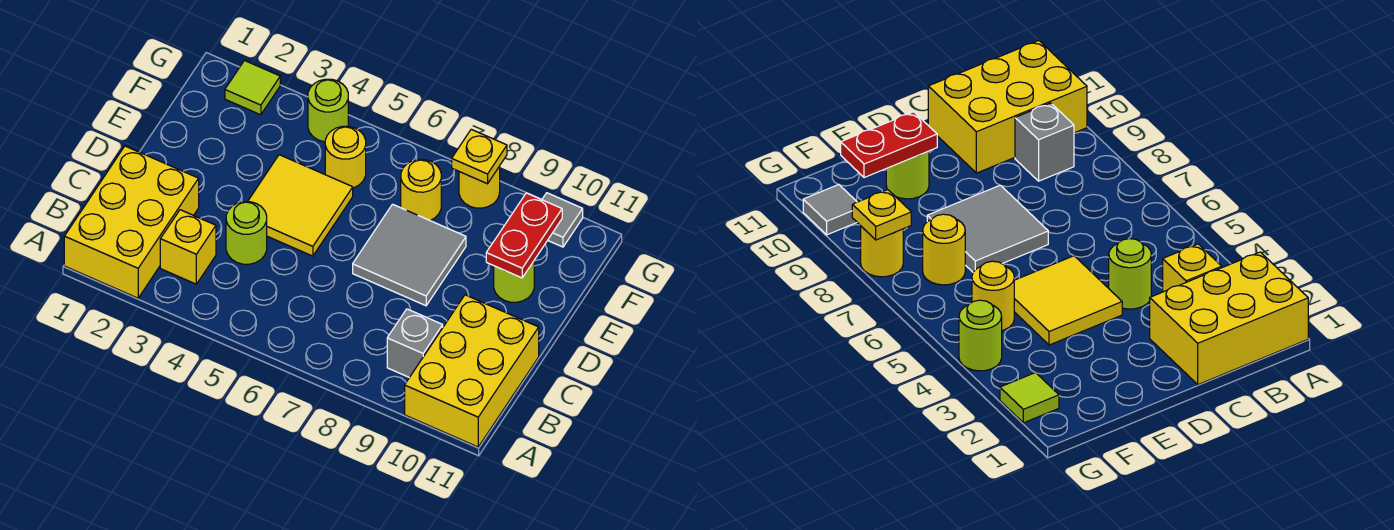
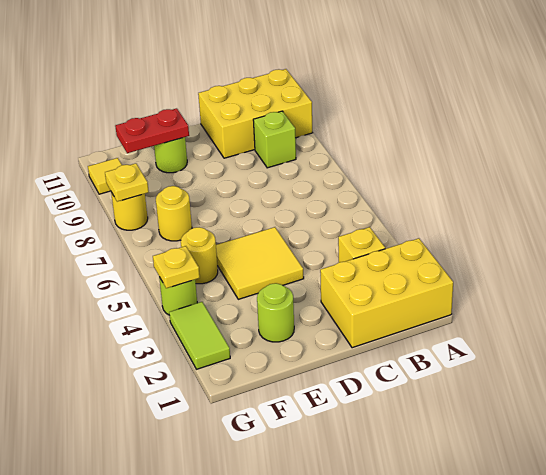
grey 1x1 brick [387,309,443,377] -> lime 1x1 brick [253,111,296,168]
lime 1x1 round brick [226,202,267,264] -> lime 1x1 round brick moved to [257,283,294,342]
grey 2x2 tile [353,204,466,306] -> none
lime 1x1 tile [225,61,280,115] -> lime 1x2 tile [169,302,230,369]
none -> yellow 1x1 plate [153,246,200,288]
grey 1x1 tile [542,193,583,247] -> yellow 1x1 tile [88,158,122,194]

